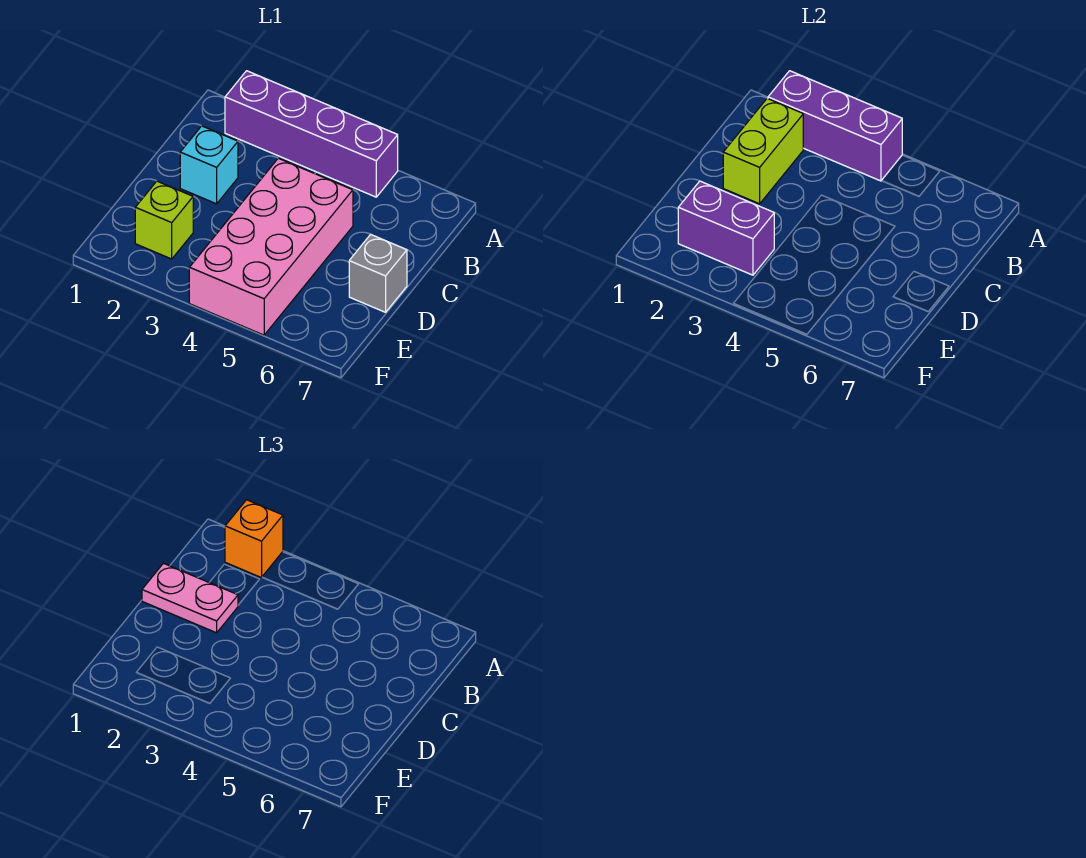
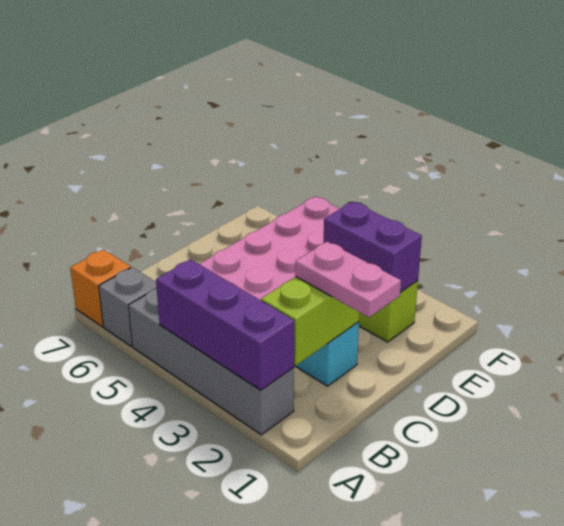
purple 1x4 brick [225,71,398,197] -> grey 1x4 brick [128,288,294,435]
orange 1x1 brick [225,500,283,578] -> orange 1x1 brick moved to [70,250,131,327]
grey 1x1 brick [349,234,407,312] -> grey 1x1 brick moved to [99,267,157,346]

